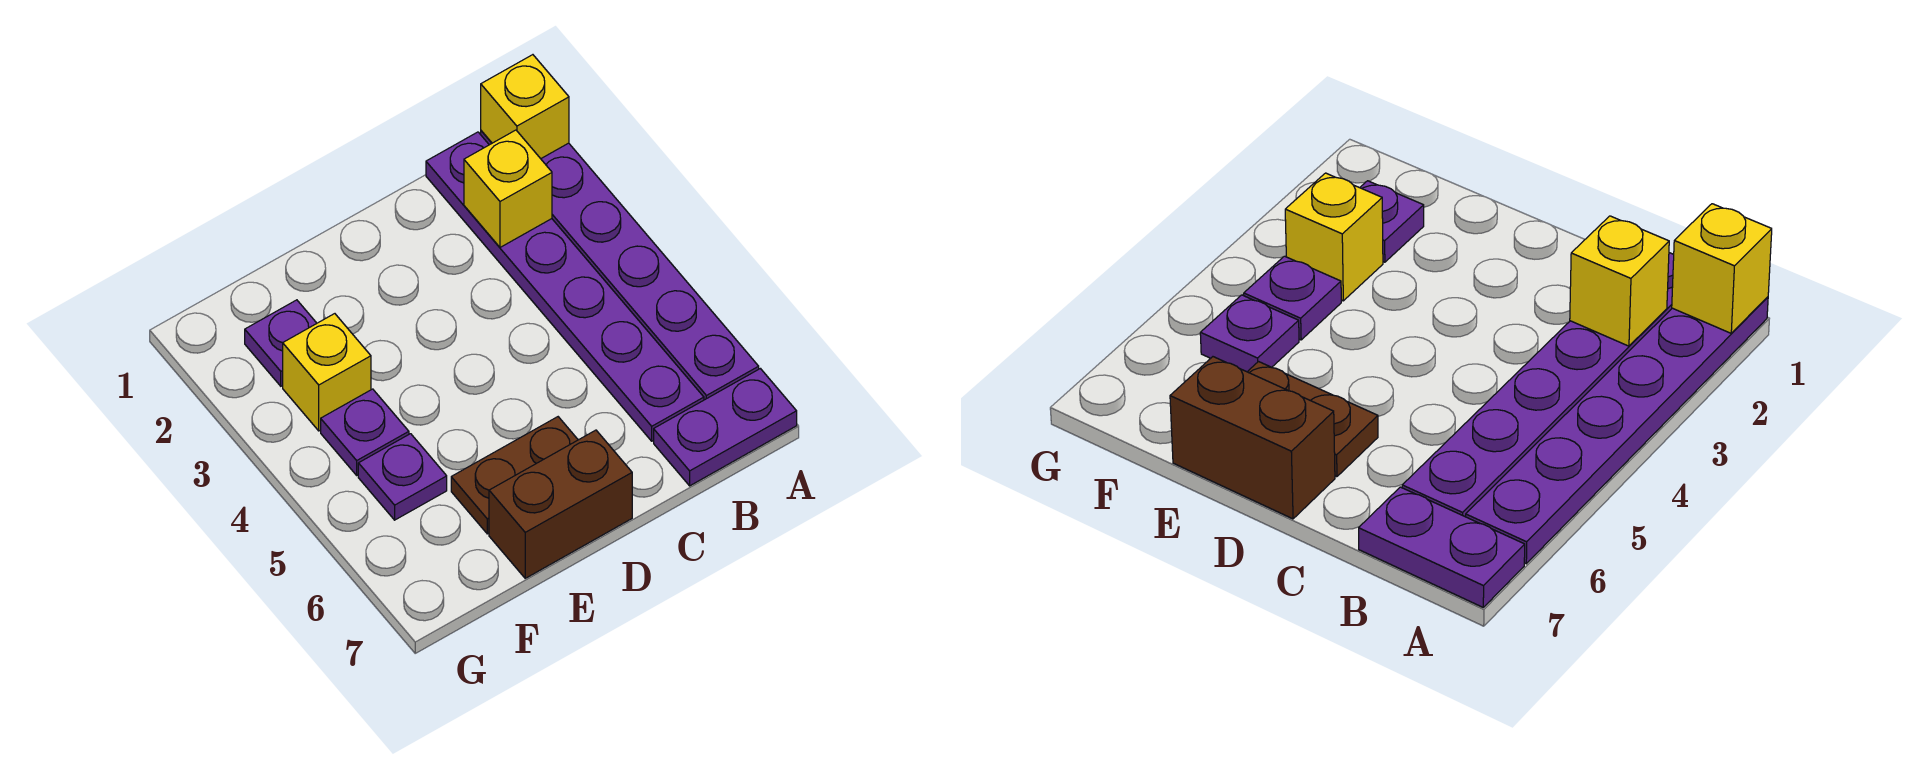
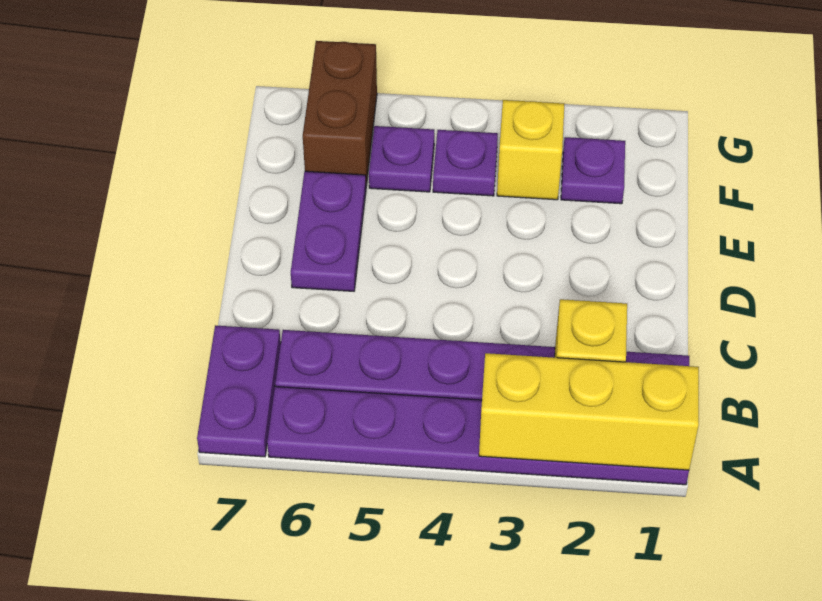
yellow 1x1 brick [481,55,569,159] -> yellow 1x3 brick [479,353,699,470]
brown 1x2 plate [451,417,578,534] -> purple 1x2 plate [291,171,366,291]
brown 1x2 brick [489,430,632,578] -> brown 1x2 brick moved to [303,41,377,186]

